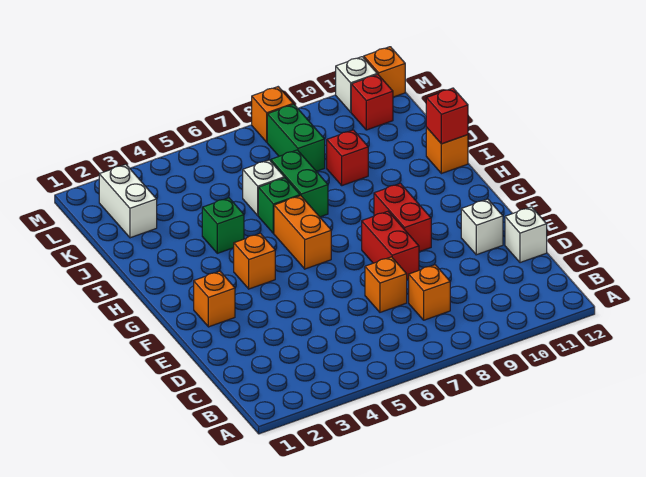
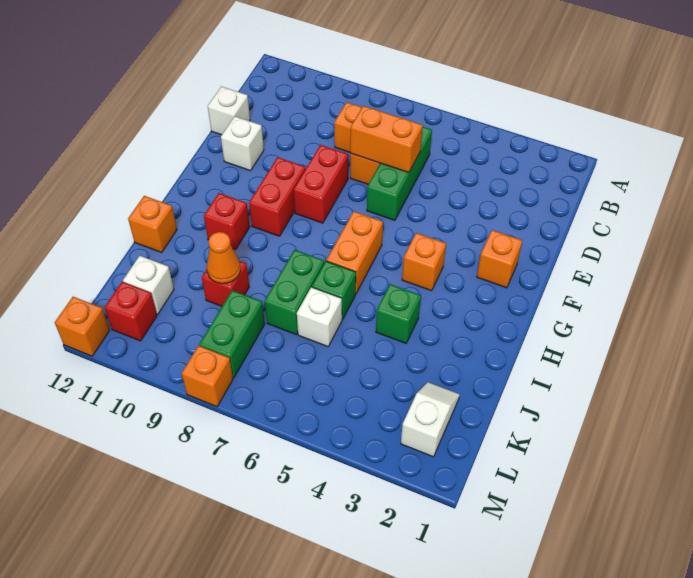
none -> green 1x3 brick [367,127,432,220]
none -> orange 1x2 brick [350,106,423,173]
red 1x1 brick [426,88,468,144] -> red 1x1 brick moved to [204,193,250,250]
none -> orange 1x1 cone [207,232,240,284]
white 1x2 brick [99,164,157,238] -> white 1x2 slope [401,382,460,457]
white 1x1 brick [336,57,377,112] -> white 1x1 brick moved to [123,256,174,314]

